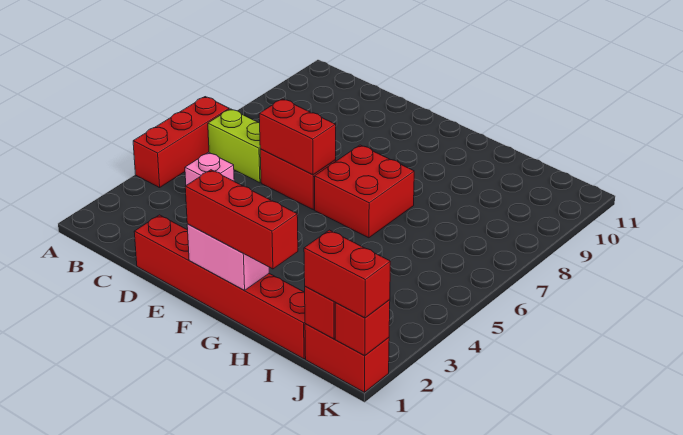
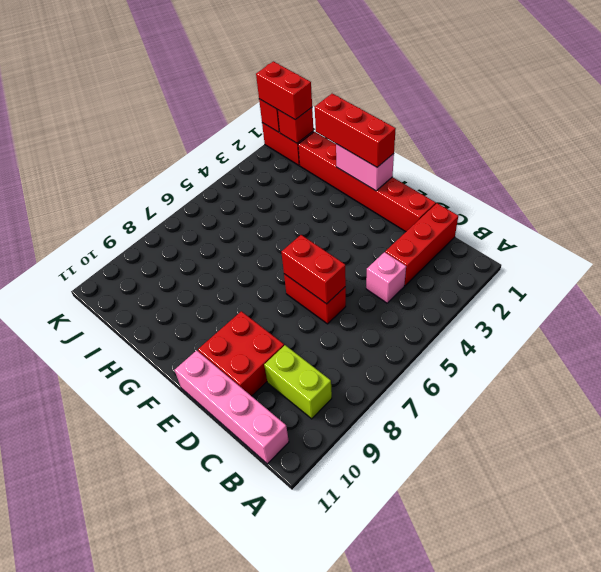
red 1x3 brick [133,97,229,188] -> red 1x3 brick moved to [385,203,458,286]
lime 1x2 brick [208,109,261,183] -> lime 1x2 brick moved to [264,345,332,419]
none -> pink 1x4 brick [175,350,289,464]
red 2x2 brick [314,145,414,238] -> red 2x2 brick moved to [198,311,284,396]

